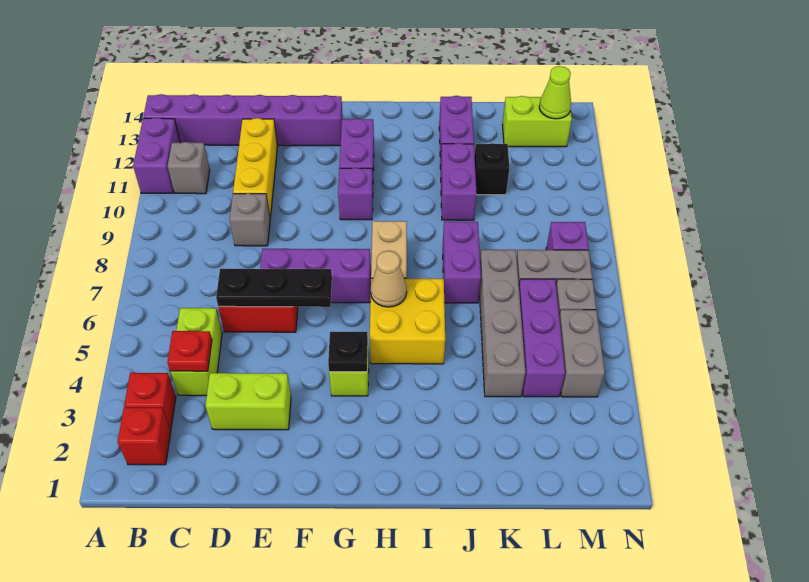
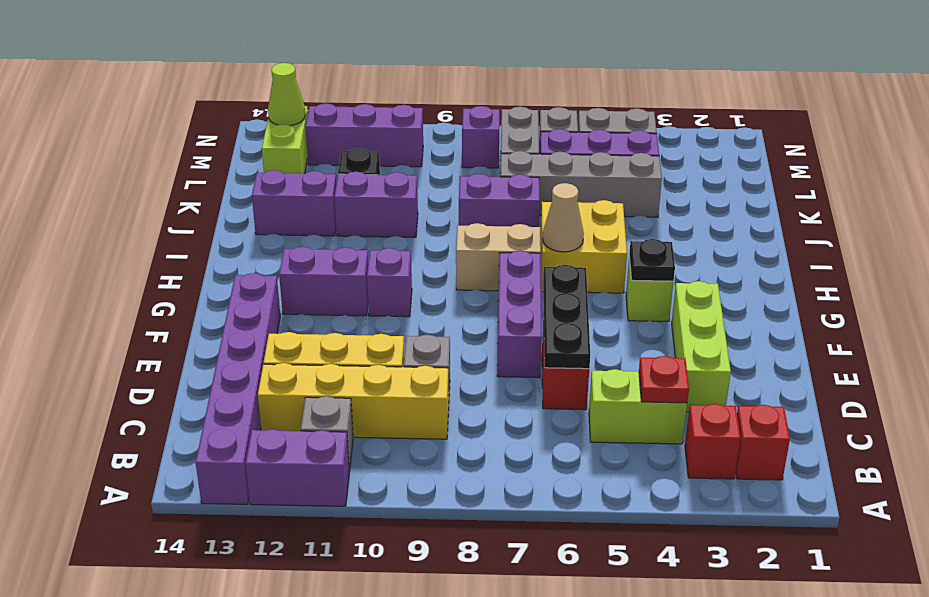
none -> yellow 1x4 brick [258,363,449,439]
lime 1x2 brick [205,373,291,430] -> lime 1x3 brick [672,281,731,412]
none -> purple 1x3 brick [306,103,423,167]

